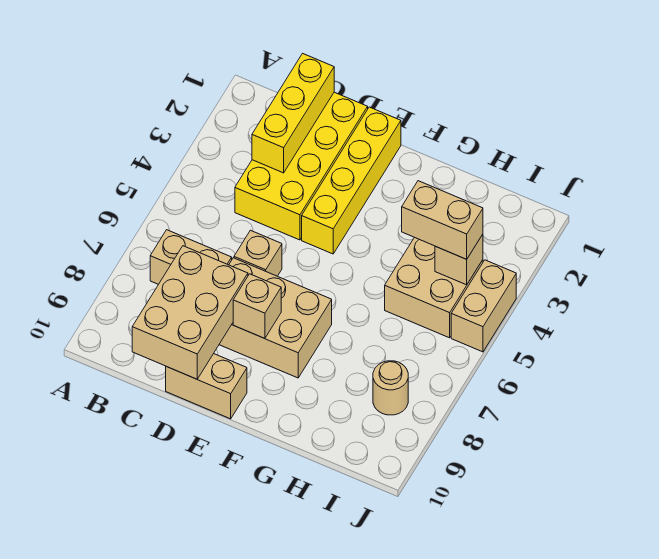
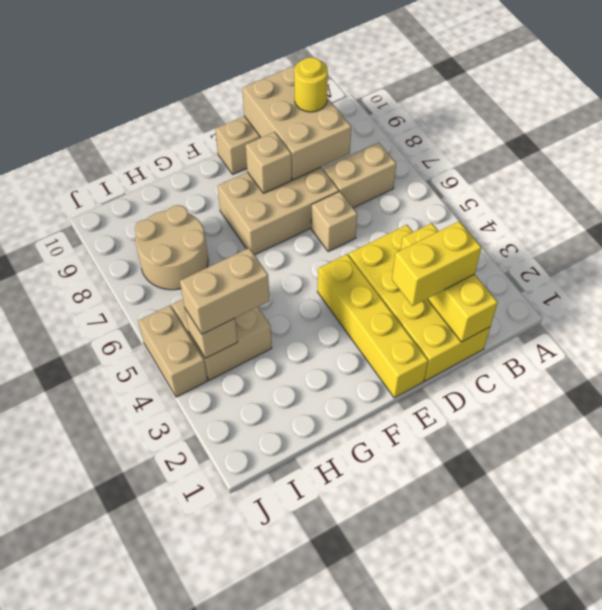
none -> yellow 1x2 brick [392,221,481,306]
none -> yellow 1x1 round brick [294,57,328,112]
tan 1x1 round brick [373,361,408,415] -> tan 2x2 round brick [135,205,208,290]

